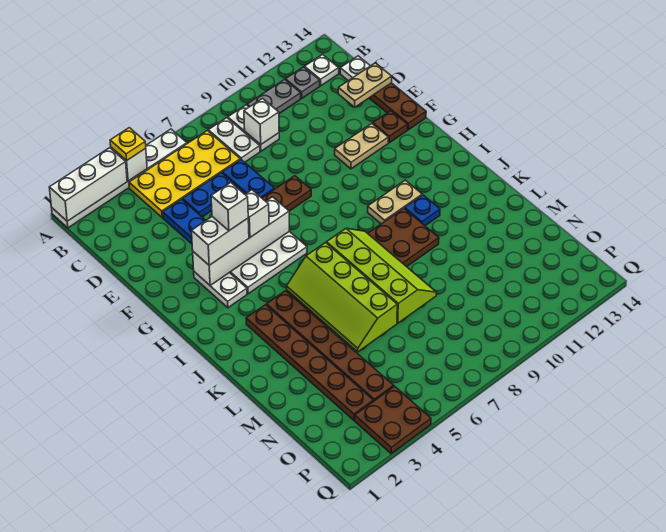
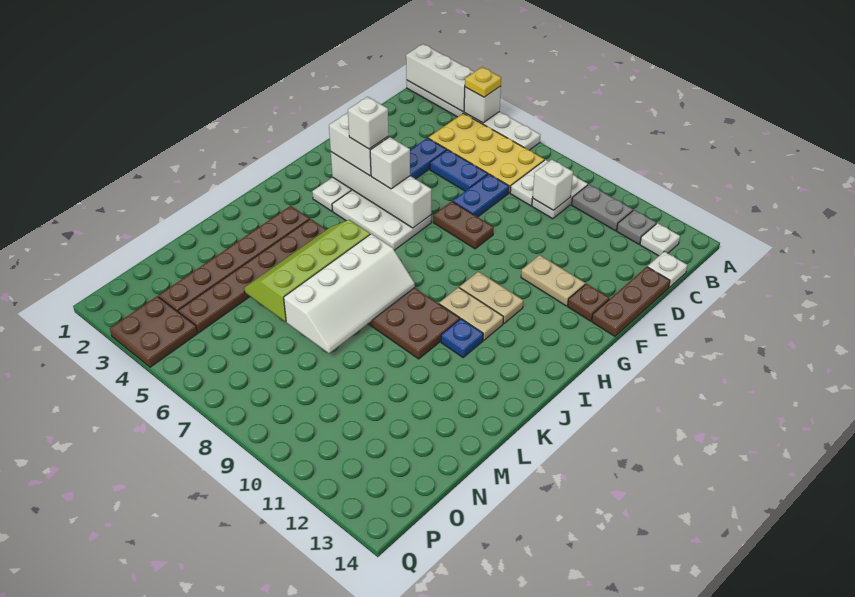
tan 1x2 plate [338,63,392,107] -> tan 1x2 plate moved to [459,272,523,324]
lime 2x4 slope [326,228,436,323] -> white 2x4 slope [284,234,415,353]

